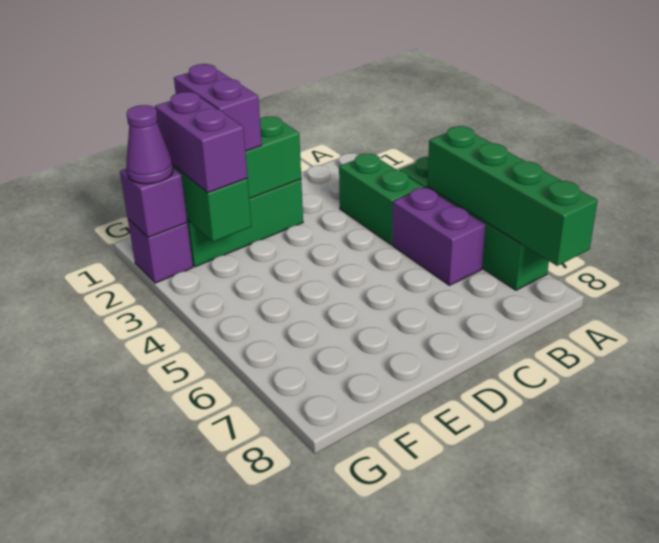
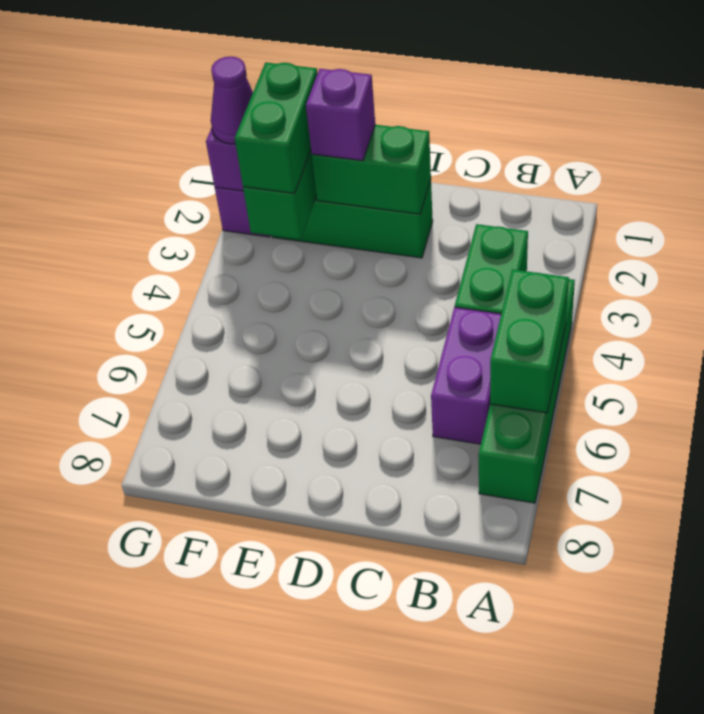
green 1x4 brick [427,126,598,266] -> green 1x2 brick [490,269,569,413]
purple 1x2 brick [174,64,262,151] -> purple 1x1 brick [306,69,375,161]
purple 1x2 brick [155,92,247,193] -> green 1x2 brick [235,62,317,193]

